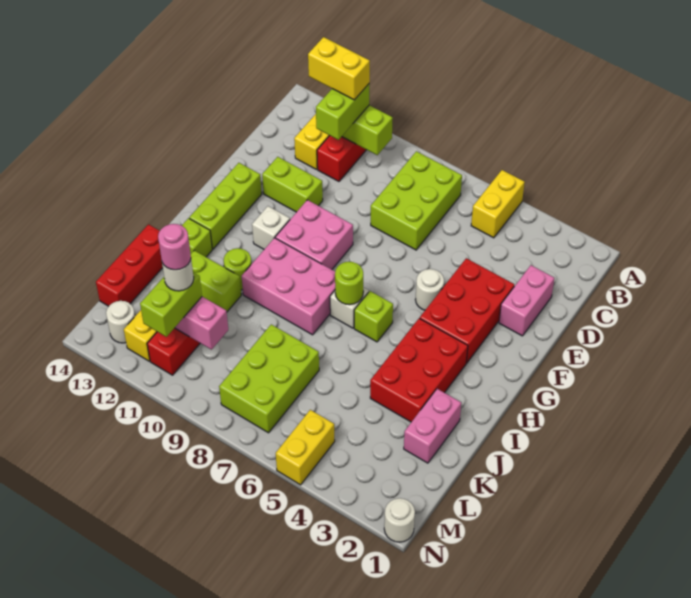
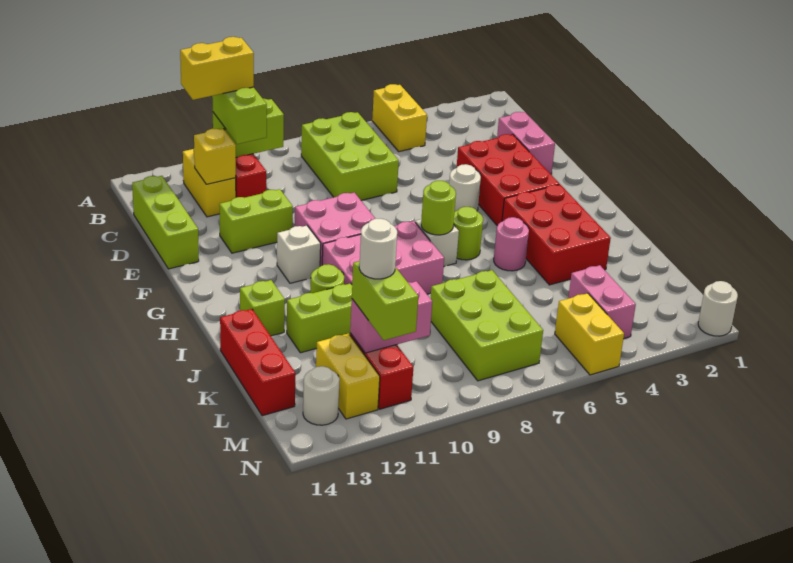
none -> yellow 1x1 brick [194,129,236,184]
lime 1x3 brick [189,163,262,249] -> lime 1x3 brick moved to [132,176,199,269]
lime 1x1 brick [354,291,393,342] -> lime 1x1 round brick [453,207,483,260]
pink 1x2 brick [404,389,461,463] -> pink 1x2 brick moved to [568,265,636,338]
pink 1x1 round brick [158,224,191,270] -> pink 1x1 round brick moved to [494,217,529,271]

